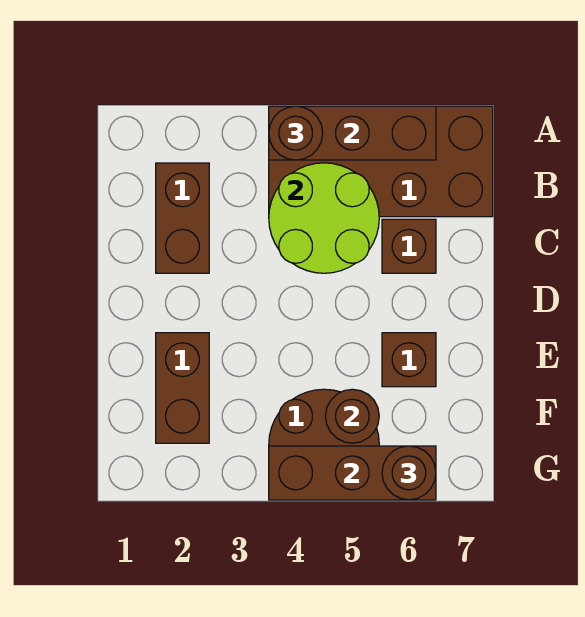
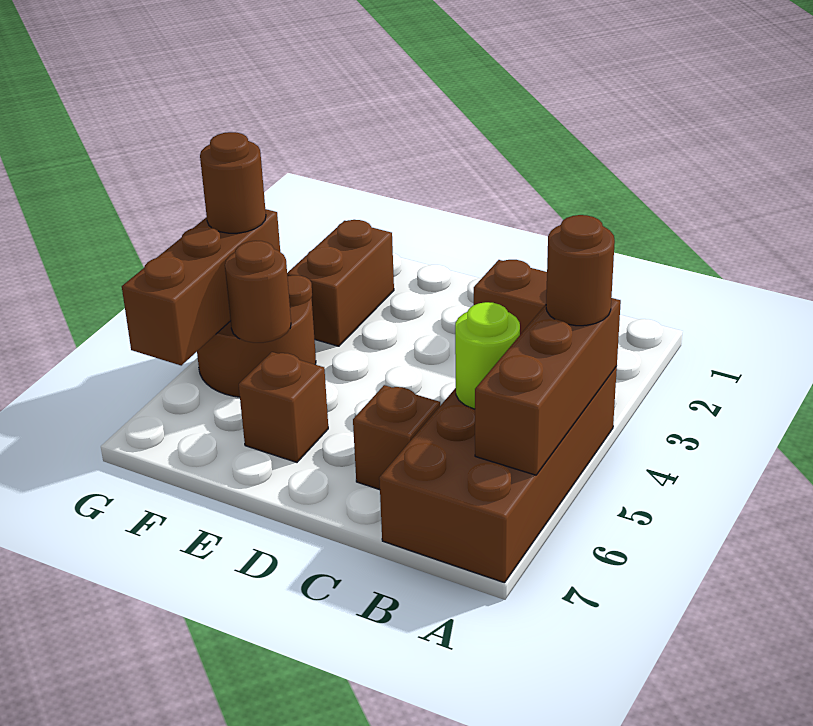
lime 2x2 round brick [269,163,379,273] -> lime 1x1 round brick [455,302,520,409]
brown 1x2 brick [156,333,209,443] -> brown 1x2 brick turned to [287,220,394,346]
brown 1x1 round brick [382,446,436,500] -> brown 1x1 round brick moved to [200,132,266,233]

